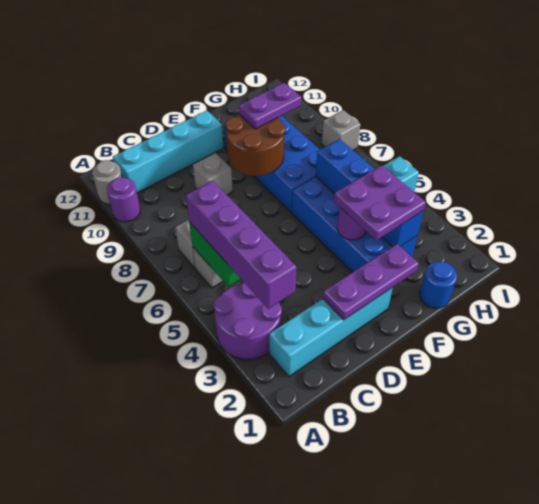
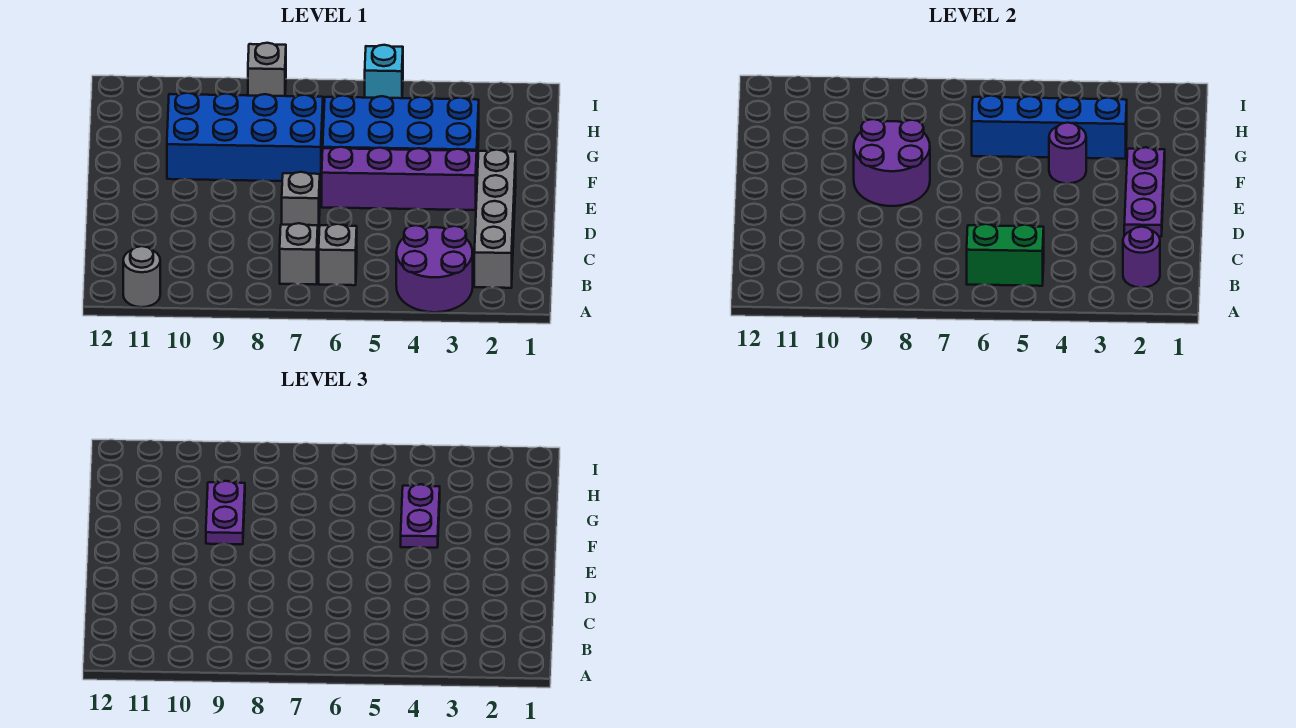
purple 1x1 round brick [107,177,140,222] -> purple 1x1 round brick moved to [1123,227,1160,288]
cyan 1x4 brick [269,287,393,376] -> grey 1x4 brick [474,150,516,288]
purple 1x4 brick [186,181,296,309] -> purple 1x4 brick moved to [322,147,477,210]
cyan 1x4 brick [113,111,224,193] -> none
grey 1x1 brick [193,153,233,195] -> grey 1x1 brick moved to [282,172,320,233]
brown 2x2 round brick [225,114,285,176] -> purple 2x2 round brick [854,119,930,206]
purple 2x2 plate [334,165,426,240] -> purple 1x2 plate [401,484,440,548]
blue 1x1 round brick [420,261,457,308] -> none

